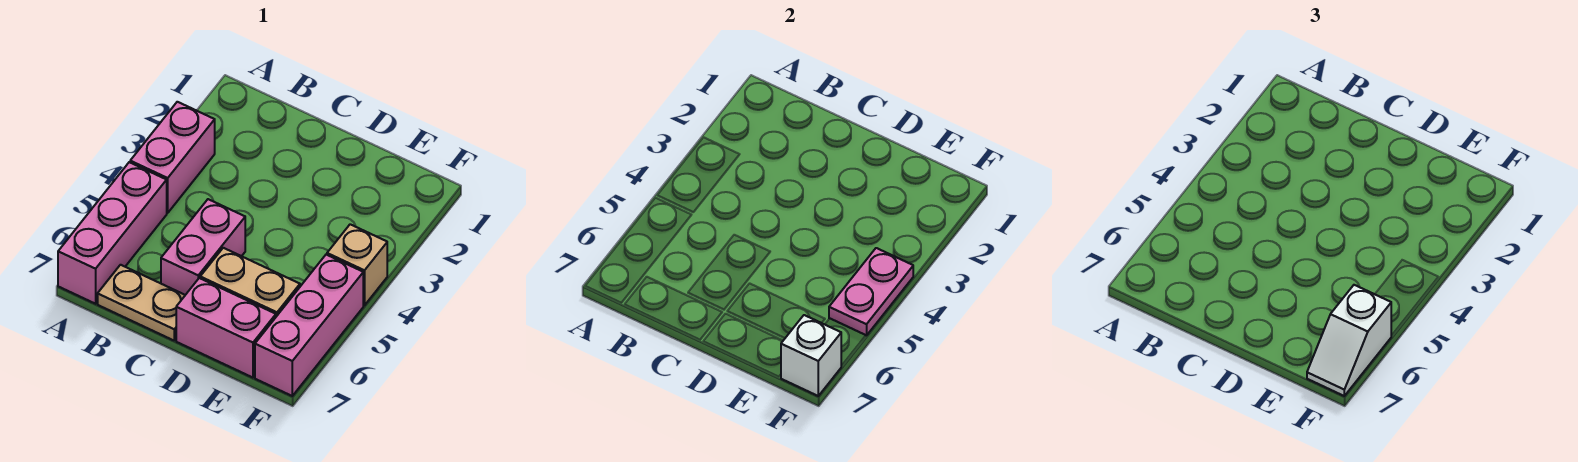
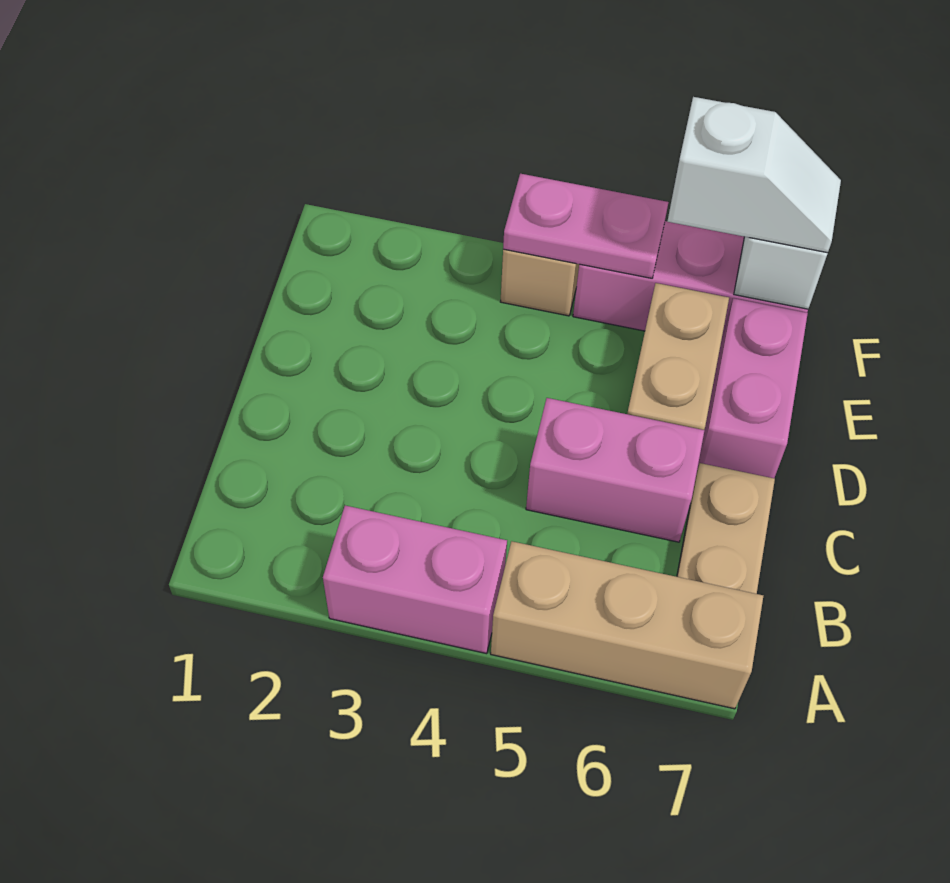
pink 1x3 brick [58,162,167,304] -> tan 1x3 brick [491,541,763,709]

